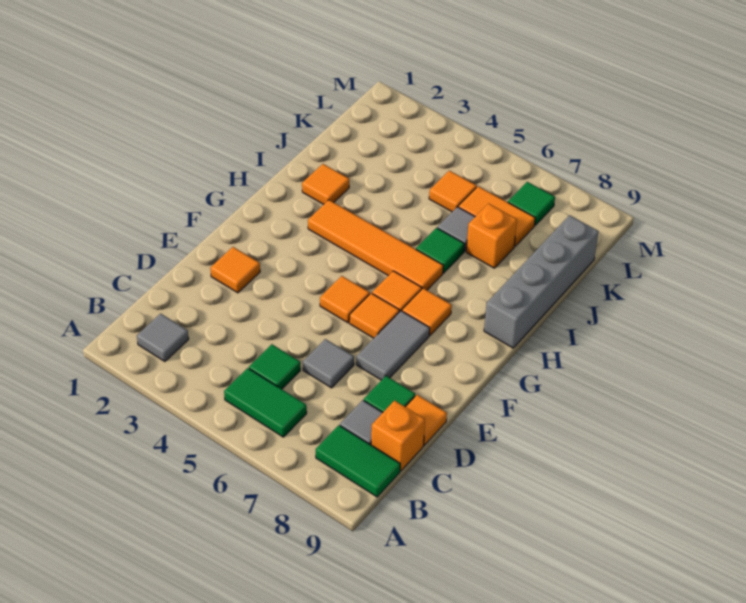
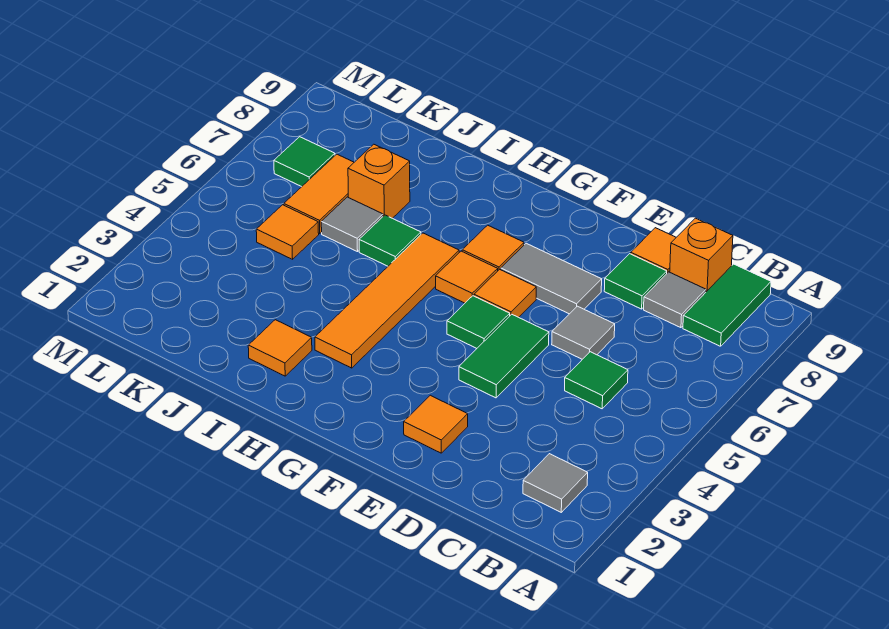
green 1x2 tile [224,368,307,437] -> green 1x2 tile moved to [459,314,549,398]
orange 1x1 tile [320,276,370,323] -> green 1x1 tile [447,296,510,348]
grey 1x4 brick [484,215,599,348] -> none

